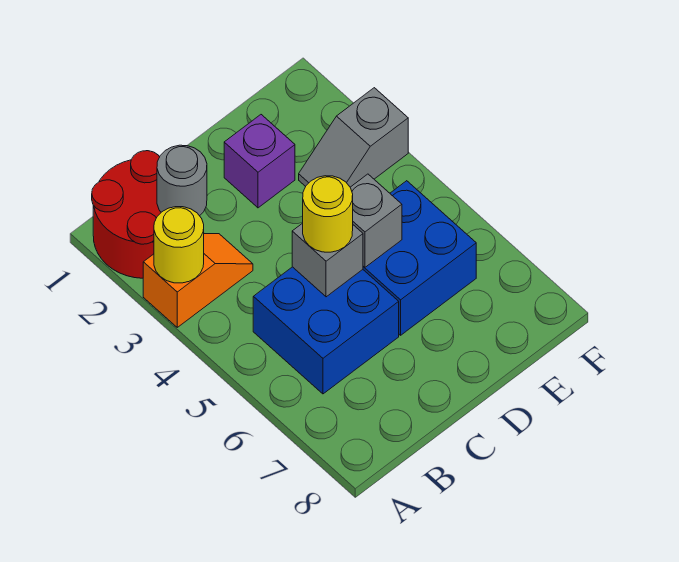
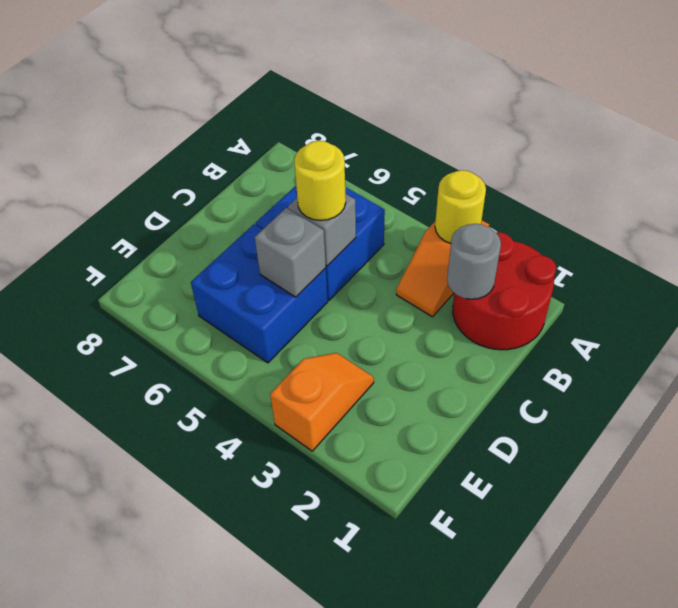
purple 1x1 brick [224,115,295,208] -> none
grey 1x2 slope [299,88,408,187] -> orange 1x2 slope [270,353,374,451]

